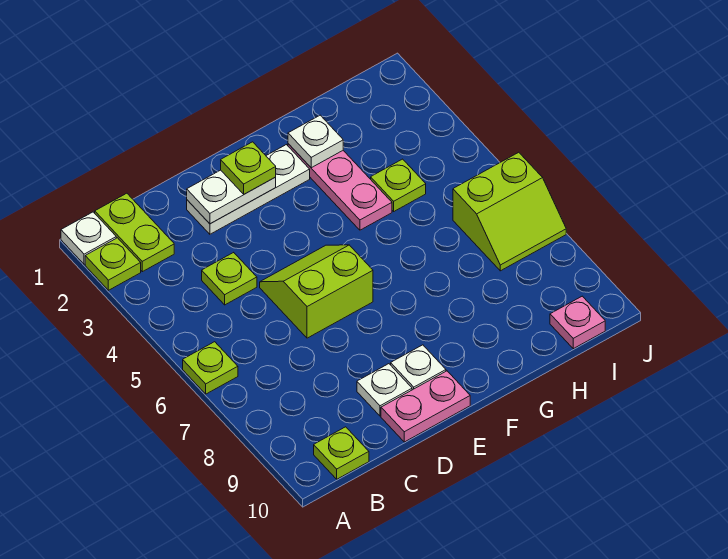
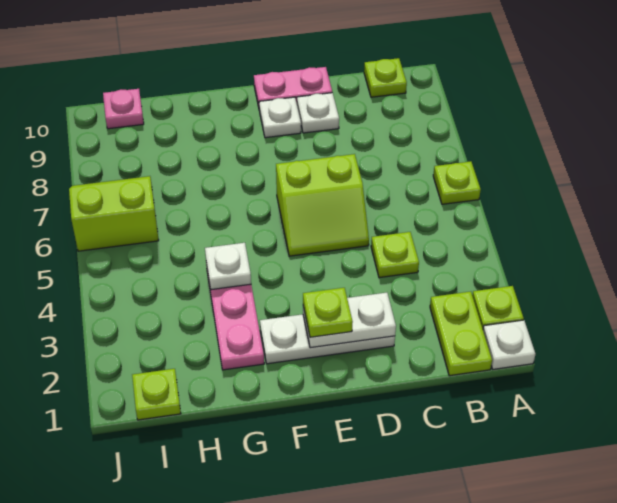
white 1x1 plate [288,115,343,168] -> white 1x1 plate moved to [205,243,251,290]
lime 1x1 plate [371,159,426,211] -> lime 1x1 plate moved to [132,369,181,420]

